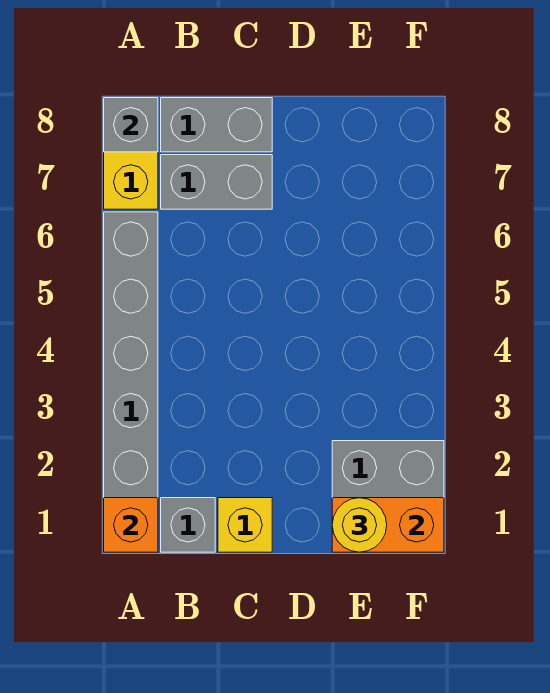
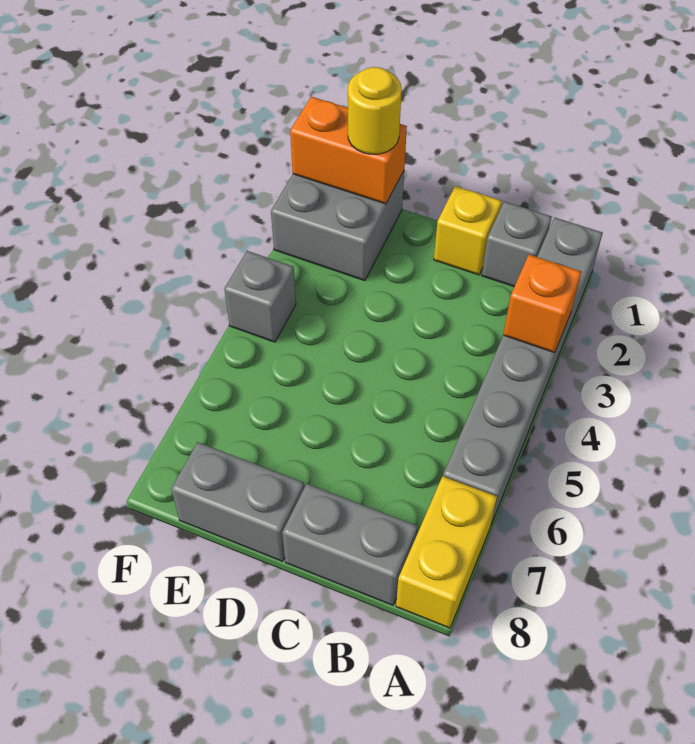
orange 1x1 brick [104,498,158,552] -> orange 1x1 brick moved to [503,255,581,353]
grey 1x1 brick [104,98,158,152] -> grey 1x1 brick moved to [224,251,296,342]
grey 1x2 brick [161,155,272,209] -> grey 1x2 brick moved to [171,442,304,562]

